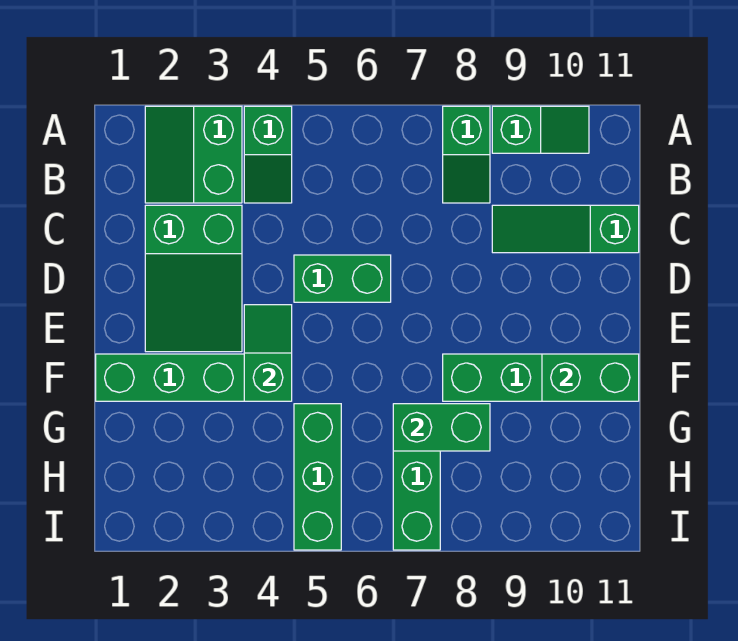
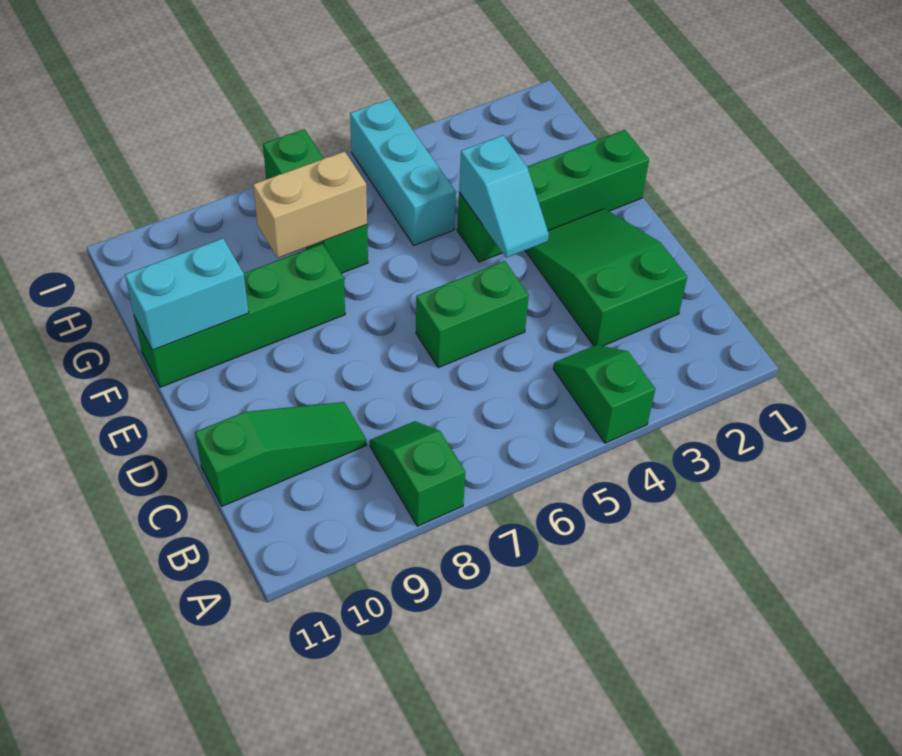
green 2x2 slope [145,106,242,203] -> none
green 1x2 slope [492,106,589,153] -> none
green 1x2 slope [244,305,292,401] -> cyan 1x2 slope [459,135,549,258]
green 1x2 brick [542,354,639,401] -> cyan 1x2 brick [125,238,249,350]
green 1x3 brick [294,404,341,550] -> cyan 1x3 brick [350,99,456,245]
green 1x2 brick [393,404,490,451] -> tan 1x2 brick [253,151,367,258]

